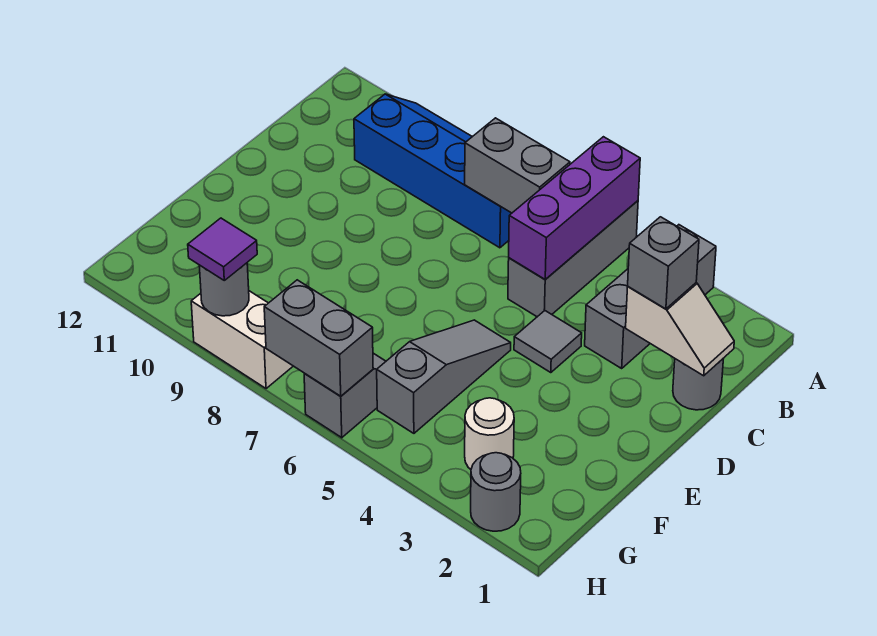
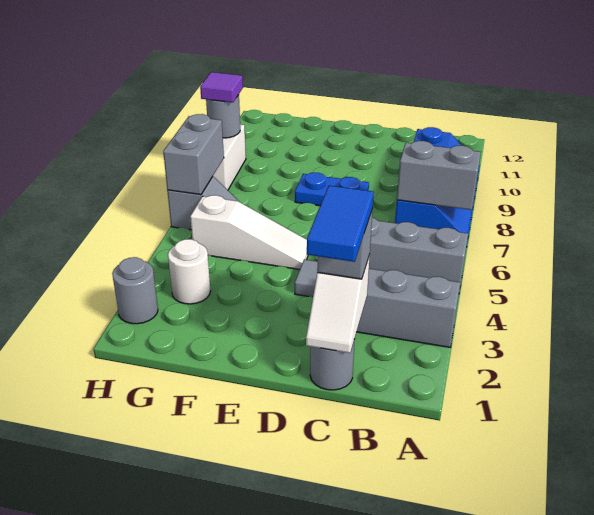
purple 1x3 brick [509,137,640,280] -> none
grey 1x2 brick [465,118,570,213] -> grey 1x2 brick turned to [397,141,481,210]
none -> blue 1x2 tile [307,186,374,262]
none -> blue 1x2 plate [295,173,369,206]
grey 1x3 slope [377,320,511,433] -> white 1x3 slope [190,195,308,270]

